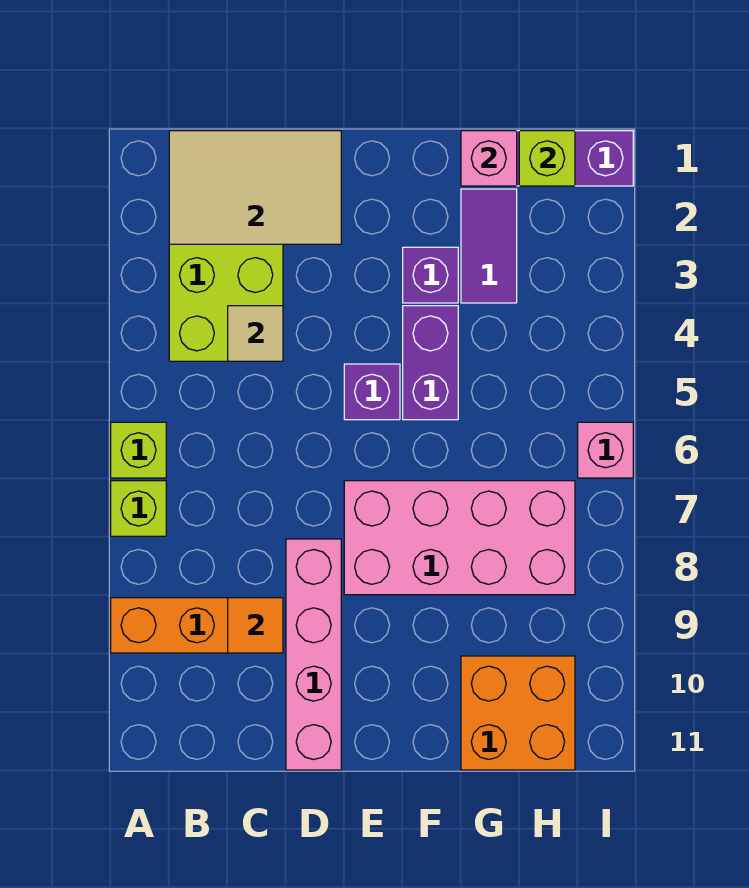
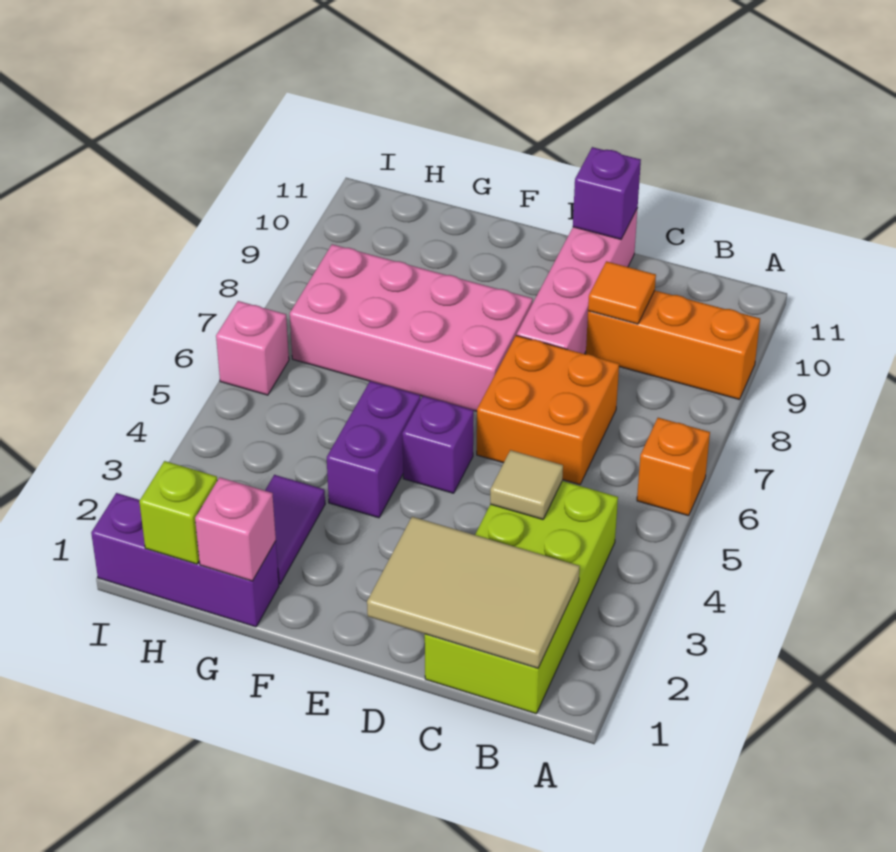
lime 1x1 brick [111,422,166,478] -> orange 1x1 brick [637,418,710,516]
lime 1x1 brick [111,481,166,536] -> none
purple 1x1 brick [403,247,458,303] -> purple 1x1 brick moved to [573,147,641,239]
orange 2x2 brick [461,656,575,770] -> orange 2x2 brick moved to [477,335,619,485]

